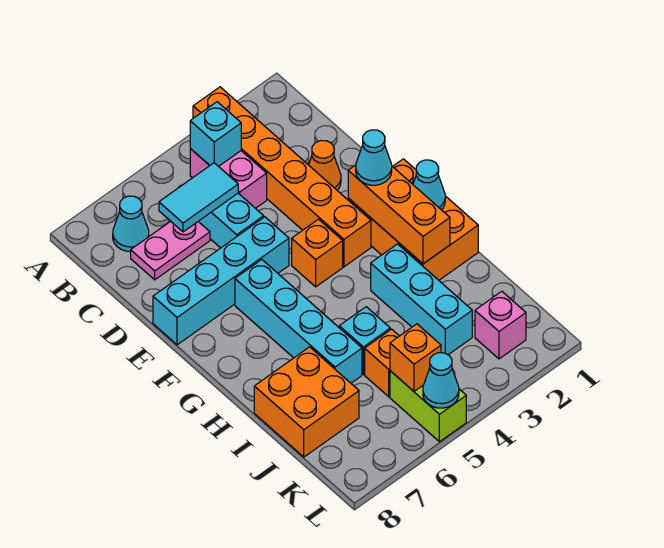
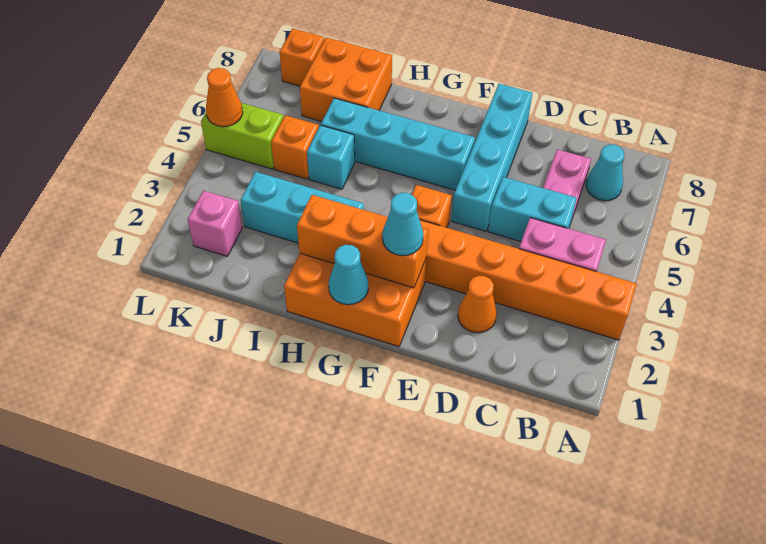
cyan 1x1 brick [190,102,241,166] -> none
cyan 1x2 tile [159,163,238,232] -> none
orange 1x1 brick [390,324,441,391] -> orange 1x1 brick moved to [279,28,324,86]
cyan 1x1 cone [423,353,459,408] -> orange 1x1 cone [206,68,243,127]

